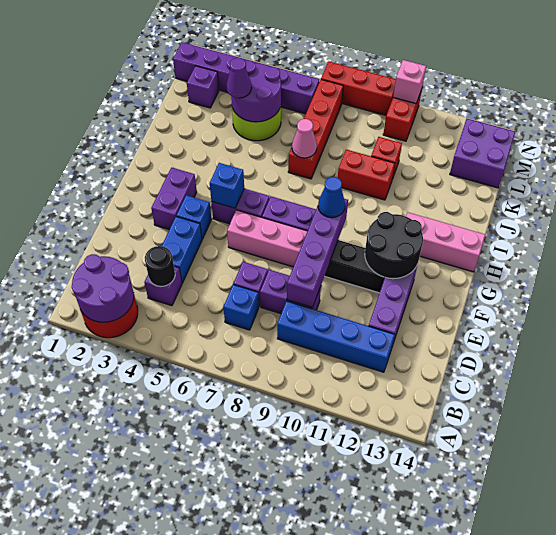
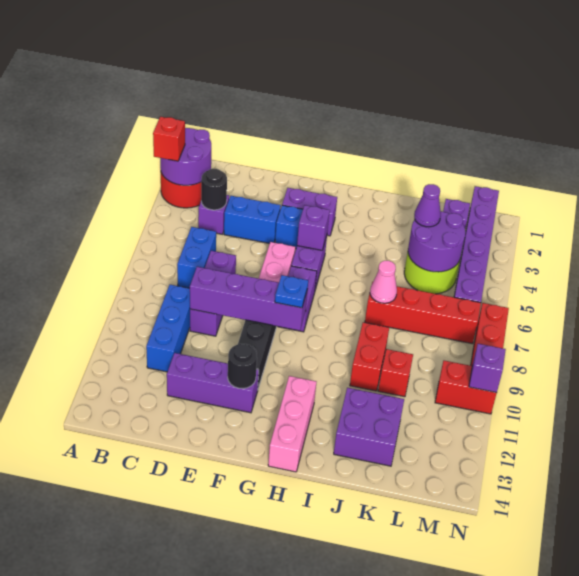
none -> red 1x1 brick [153,117,185,161]
blue 1x1 brick [223,284,259,330] -> blue 1x2 brick [177,227,216,288]
blue 1x4 brick [277,301,395,372] -> blue 1x3 brick [146,285,190,372]
black 2x2 round brick [365,212,423,279] -> black 1x1 round brick [228,344,257,389]
blue 1x1 brick [210,163,244,208] -> purple 1x1 brick [297,205,330,250]
blue 1x1 cone [318,177,345,218] -> blue 1x1 plate [275,275,308,308]
purple 2x2 brick [450,119,516,188] -> purple 2x2 brick moved to [334,388,404,466]
pink 1x1 brick [393,60,426,103] -> purple 1x1 brick [469,344,506,393]

